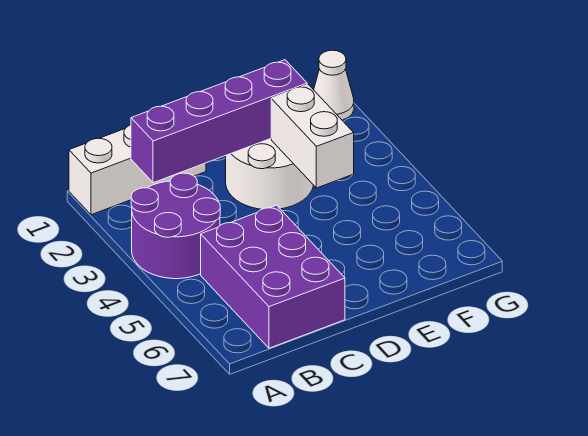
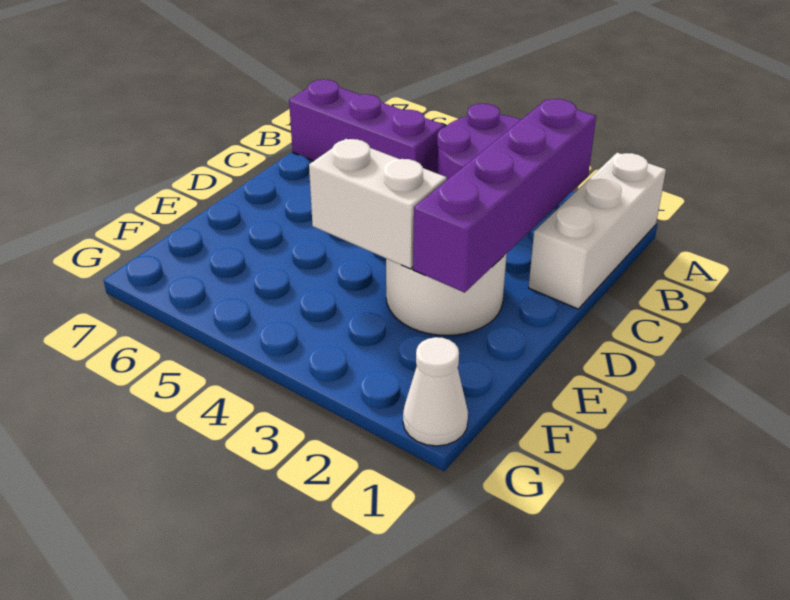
purple 2x3 brick [201,205,345,348] -> purple 1x3 brick [289,79,444,173]

